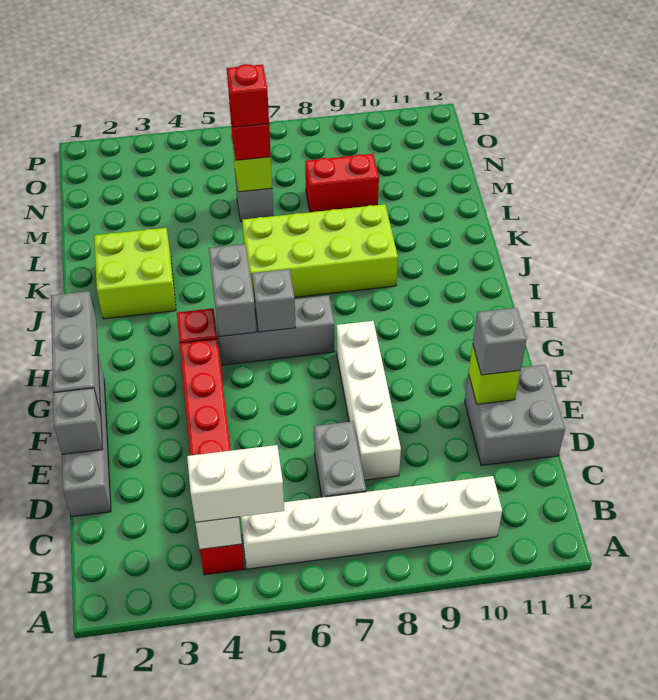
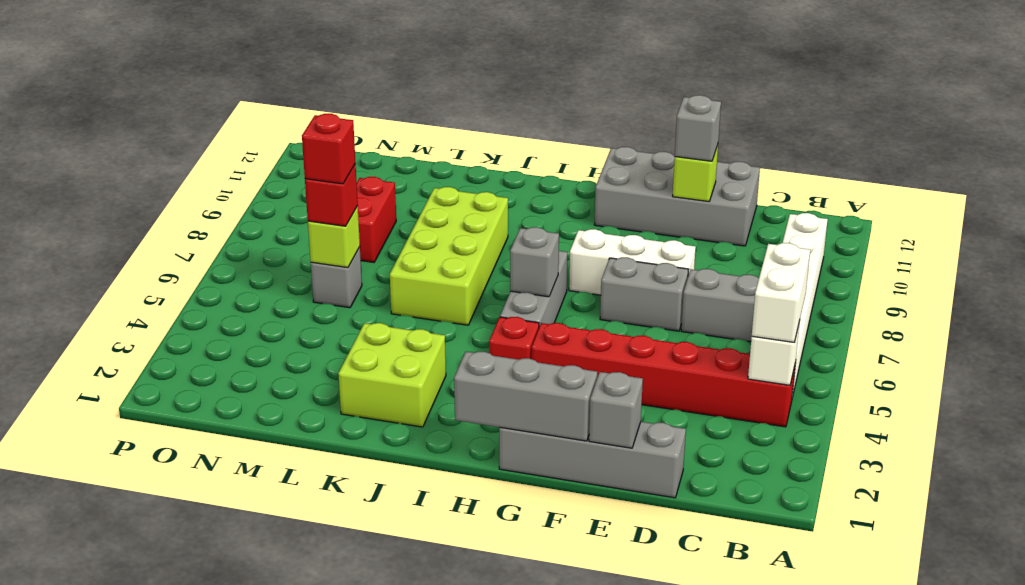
white 1x4 brick [336,321,401,480] -> white 1x3 brick [569,229,696,295]
grey 2x2 brick [465,365,565,466] -> grey 2x4 brick [594,147,760,246]
grey 1x2 brick [209,244,256,337] -> grey 1x2 brick moved to [600,257,688,331]

